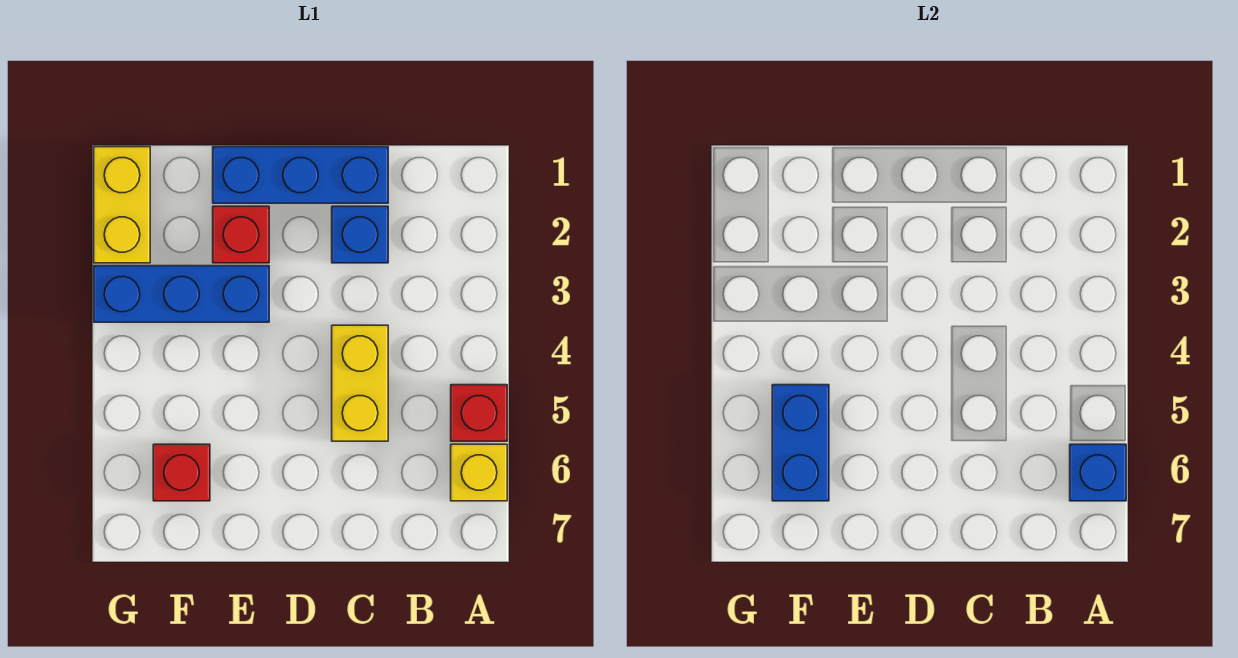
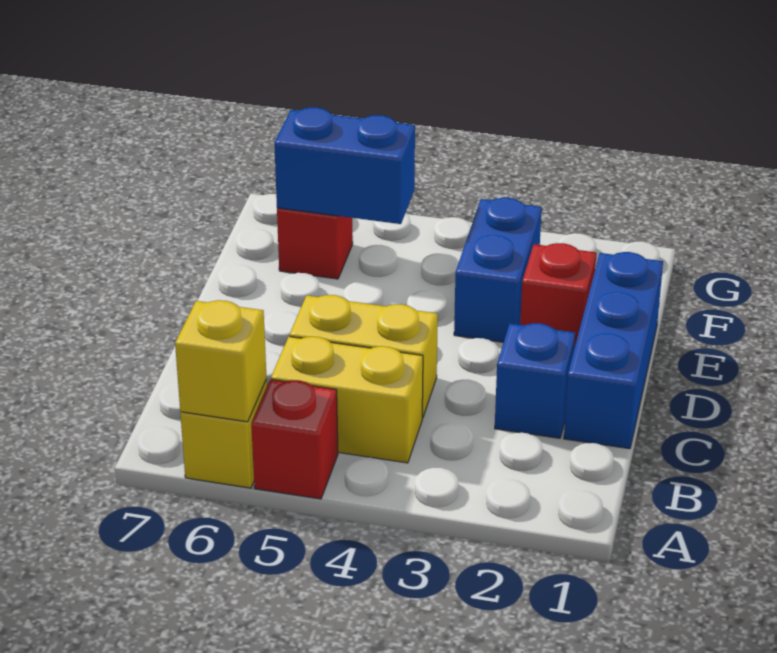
blue 1x1 brick [1070,444,1126,501] -> yellow 1x1 brick [175,300,267,422]
blue 1x3 brick [94,266,269,322] -> blue 1x2 brick [454,198,542,342]
yellow 1x2 brick [94,147,150,263] -> yellow 1x2 brick moved to [271,337,423,463]

